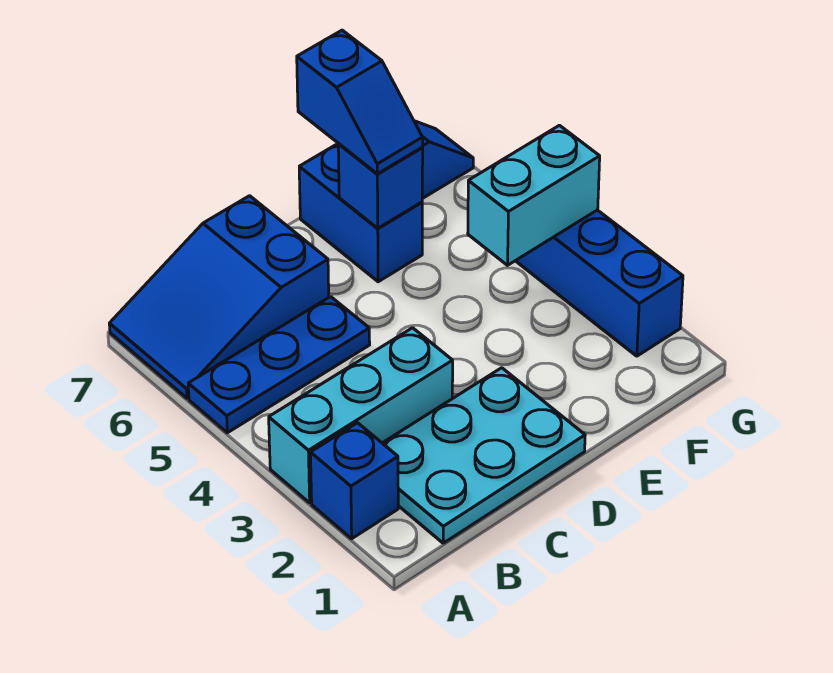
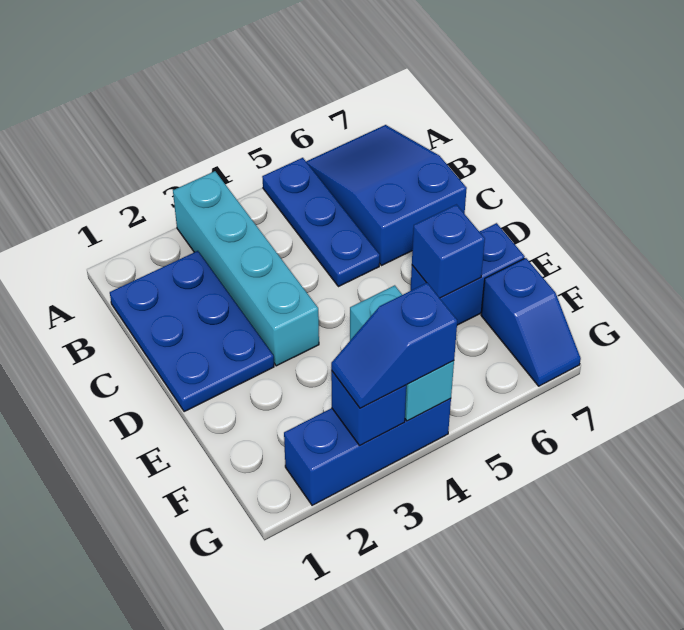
blue 1x1 brick [311,423,398,539] -> blue 1x1 brick moved to [331,371,406,446]
cyan 1x3 brick [269,328,453,503] -> cyan 1x4 brick [173,171,319,366]
cyan 2x3 plate [383,368,585,543] -> blue 2x3 plate [110,251,274,412]
blue 1x2 slope [297,30,423,174] -> blue 1x2 slope moved to [331,283,457,408]

